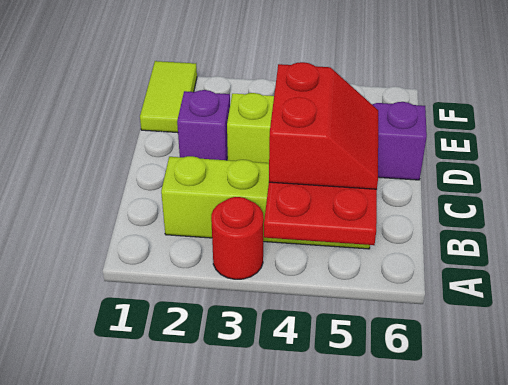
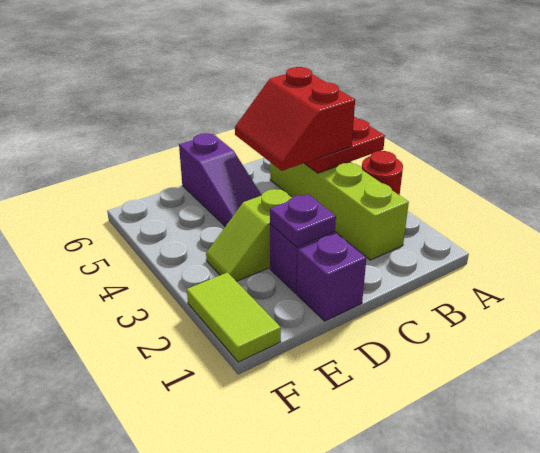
red 2x2 slope [269,62,378,189] -> red 2x2 slope turned to [235,67,355,171]
none -> purple 1x1 brick [297,233,367,321]
none -> purple 1x1 plate [270,194,336,247]
lime 1x2 tile [140,61,197,133] -> lime 1x2 tile turned to [187,272,281,362]

